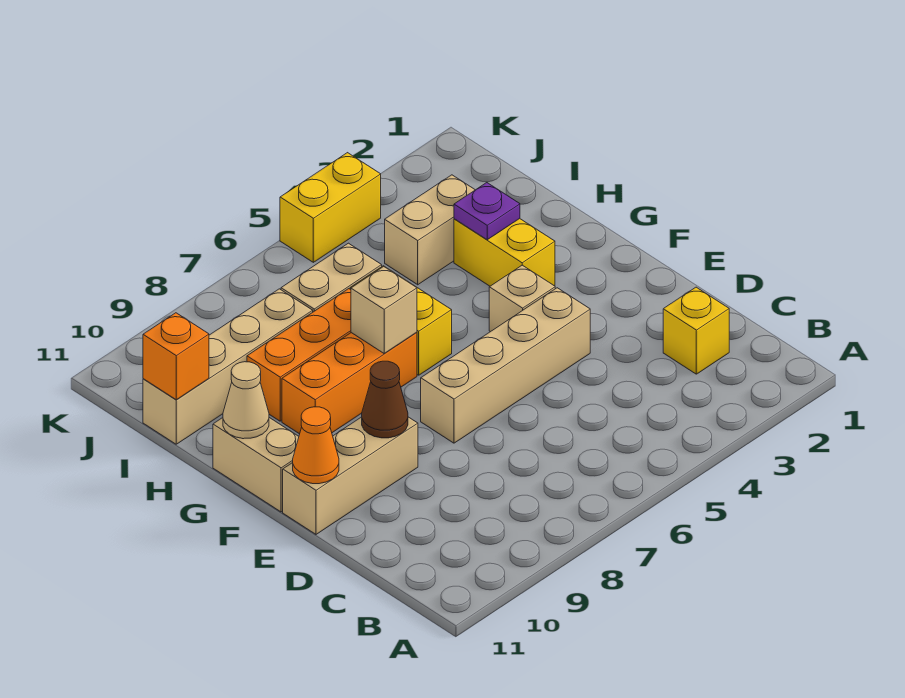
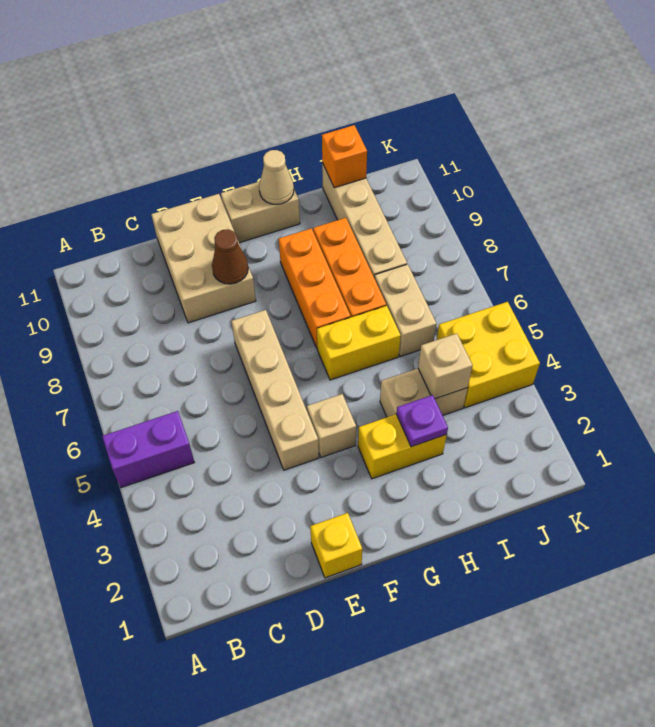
none -> purple 1x2 brick [102,411,195,488]
yellow 1x1 brick [663,287,729,374] -> yellow 1x1 brick moved to [310,513,362,578]
tan 1x3 brick [283,417,418,534] -> tan 2x3 brick [151,194,256,323]
orange 1x1 cone [293,407,339,484] -> none
tan 1x1 brick [351,267,417,354] -> tan 1x1 brick moved to [418,333,473,399]
tan 1x2 brick [385,175,475,285] -> tan 1x2 brick turned to [380,368,468,417]
yellow 1x2 brick [280,153,381,262] -> yellow 2x2 brick [437,302,540,408]

